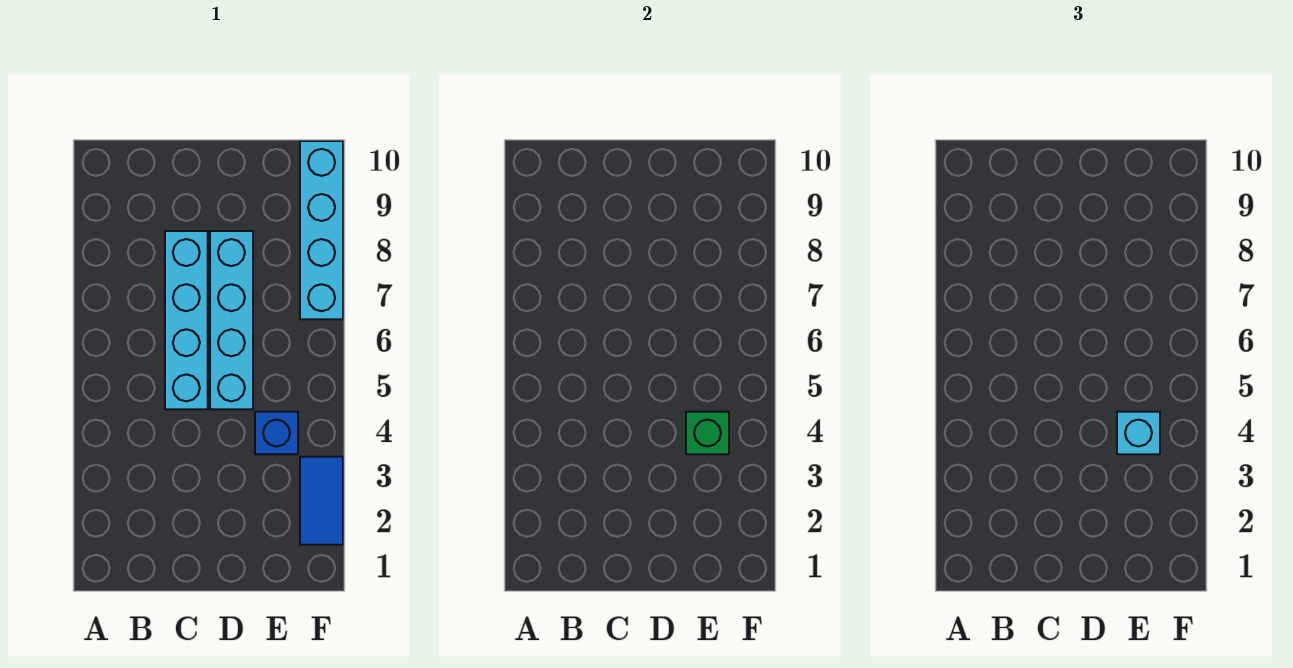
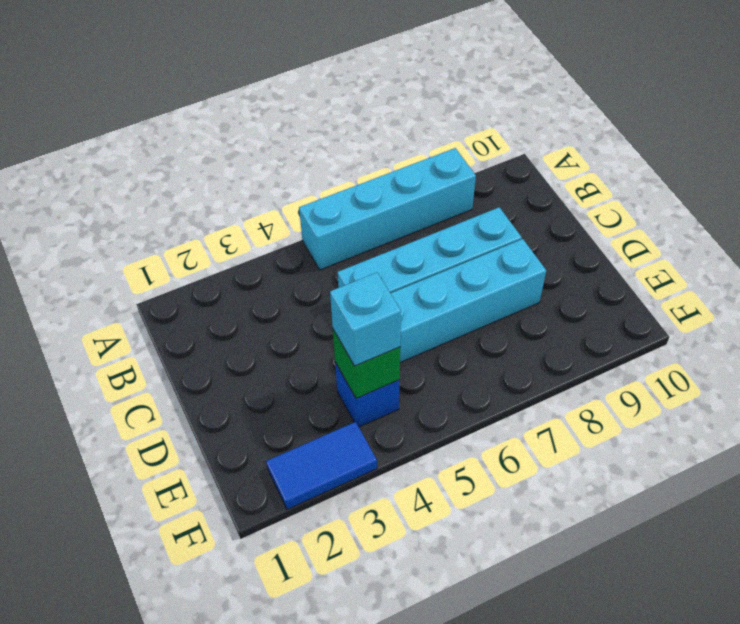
cyan 1x4 brick [300,141,343,319] -> cyan 1x4 brick moved to [299,148,476,270]

